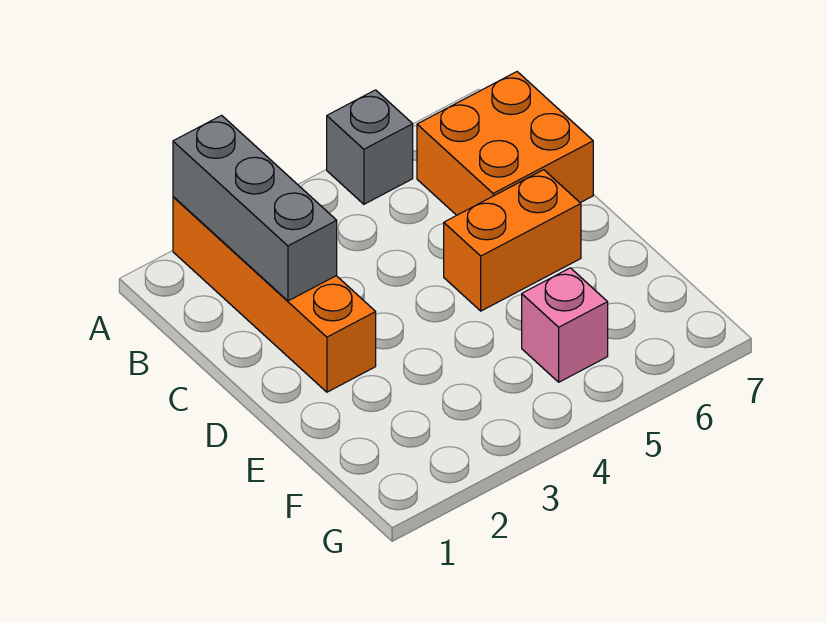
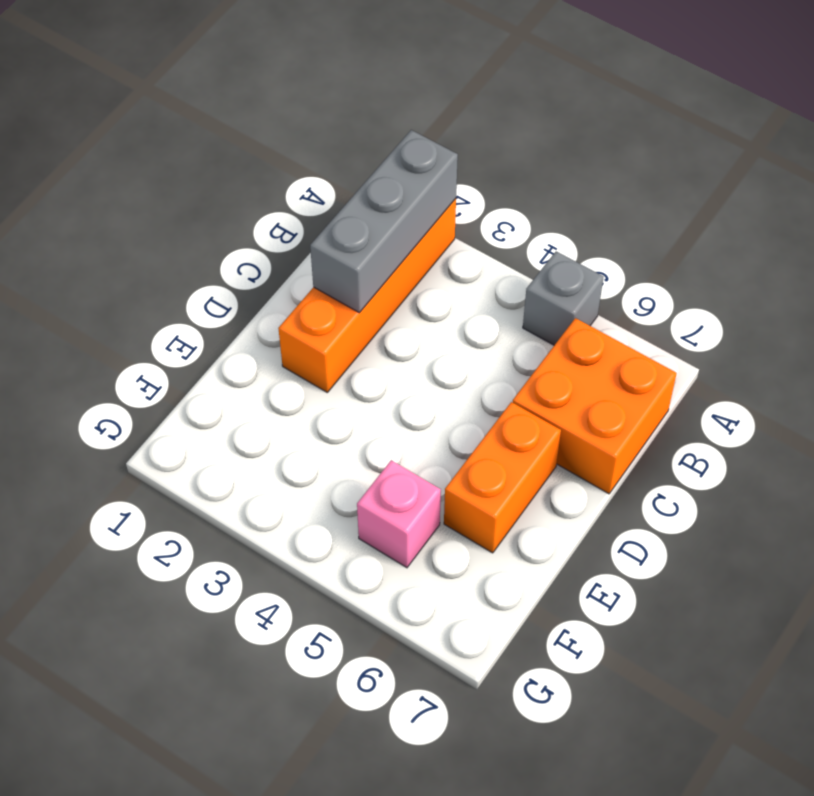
orange 1x2 brick [444,170,581,311] -> orange 1x2 brick turned to [444,402,561,553]

